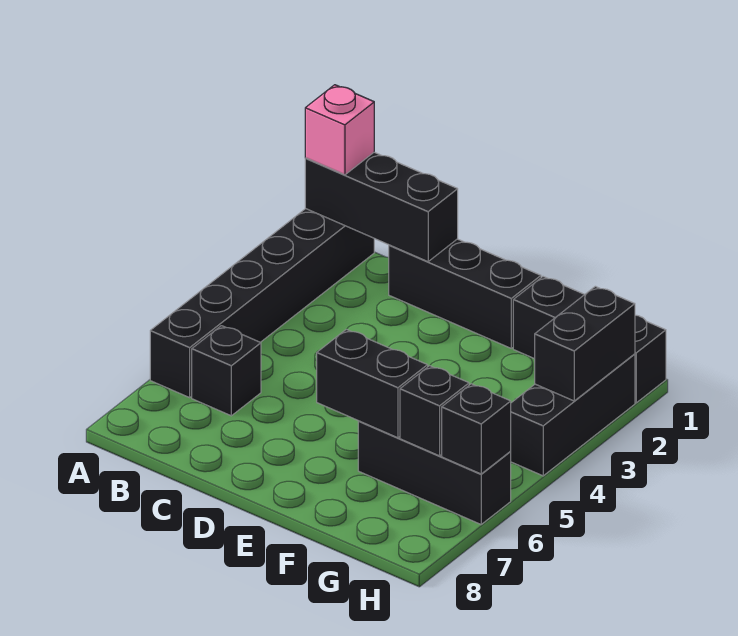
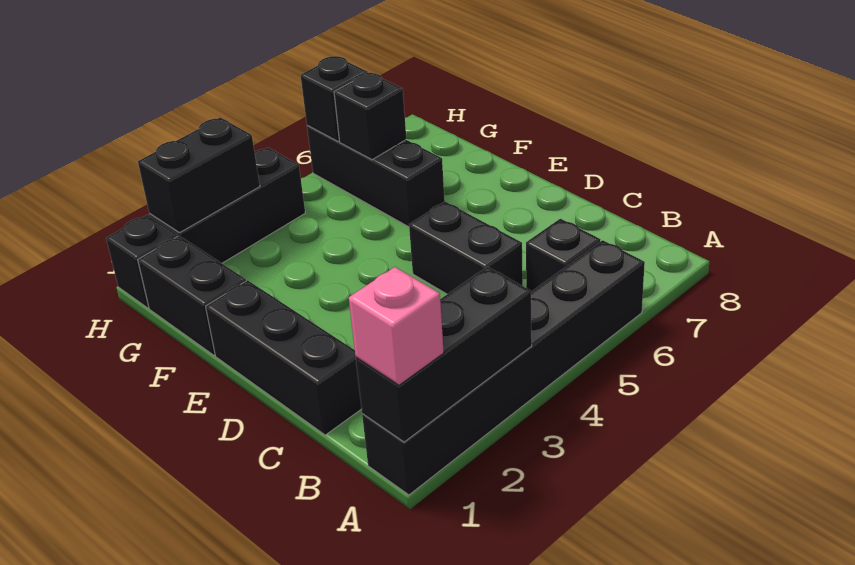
black 1x3 brick [305,152,458,262] -> black 1x3 brick turned to [356,267,532,442]
black 1x2 brick [317,329,428,438] -> black 1x2 brick moved to [409,201,523,294]

